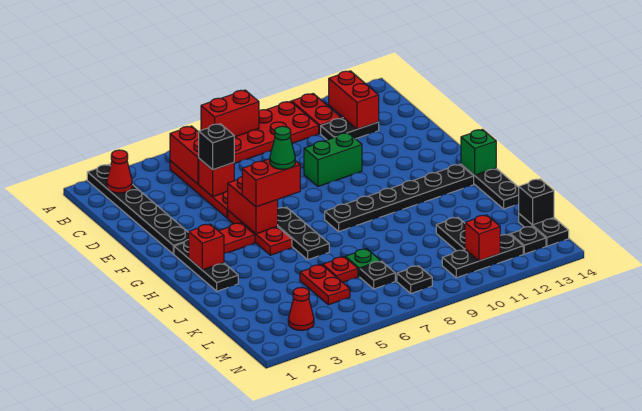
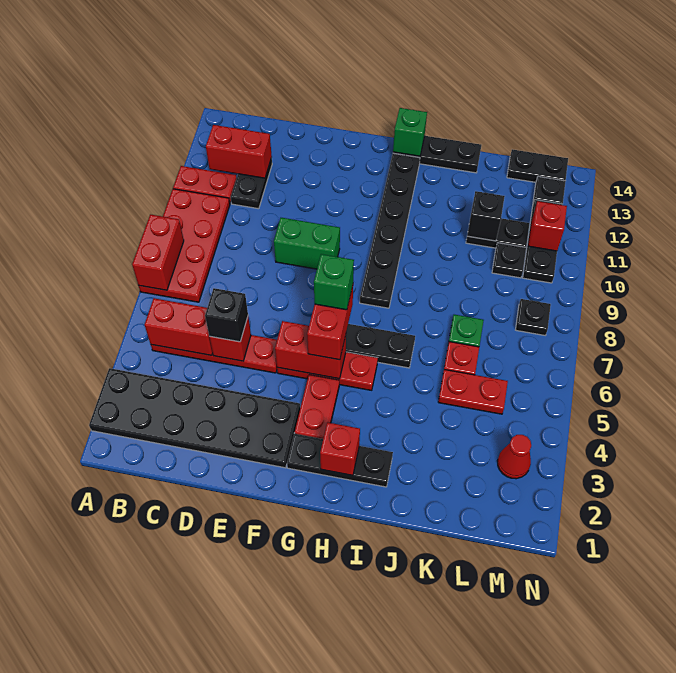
black 1x6 plate [87,165,189,254] -> black 2x6 plate [89,368,300,468]
red 1x1 cone [107,150,132,193] -> none
green 1x2 brick [304,133,362,186] -> green 1x2 brick turned to [274,218,340,269]
green 1x1 cone [270,126,295,169] -> green 1x1 brick [314,254,354,310]
black 1x1 plate [360,261,395,289] -> black 1x1 plate moved to [492,243,526,278]
black 1x1 brick [519,179,554,225] -> black 1x1 brick moved to [467,191,505,241]

